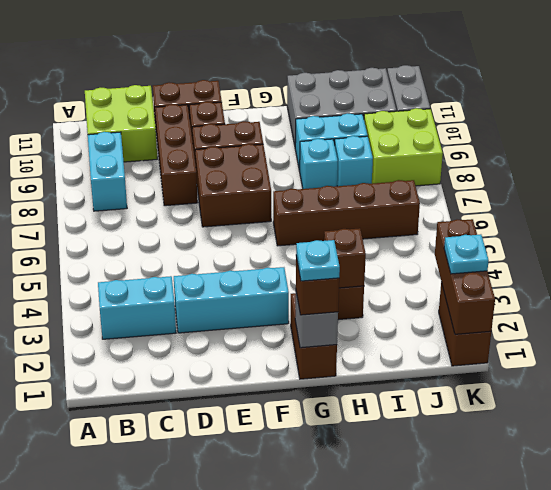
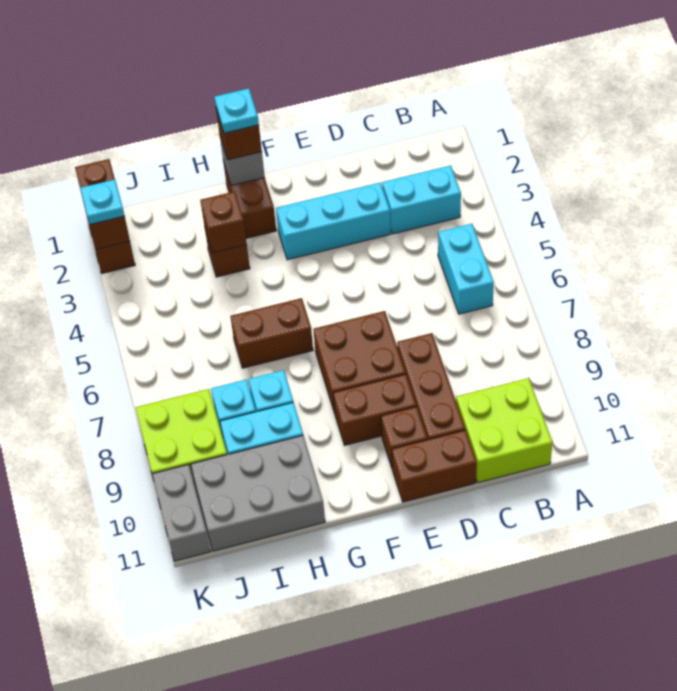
cyan 1x2 brick [88,132,127,211] -> cyan 1x2 brick moved to [438,224,494,314]
brown 1x4 brick [273,180,420,246] -> brown 1x2 brick [230,298,313,368]
brown 1x3 brick [435,219,495,334] -> brown 1x2 brick [75,159,130,250]

